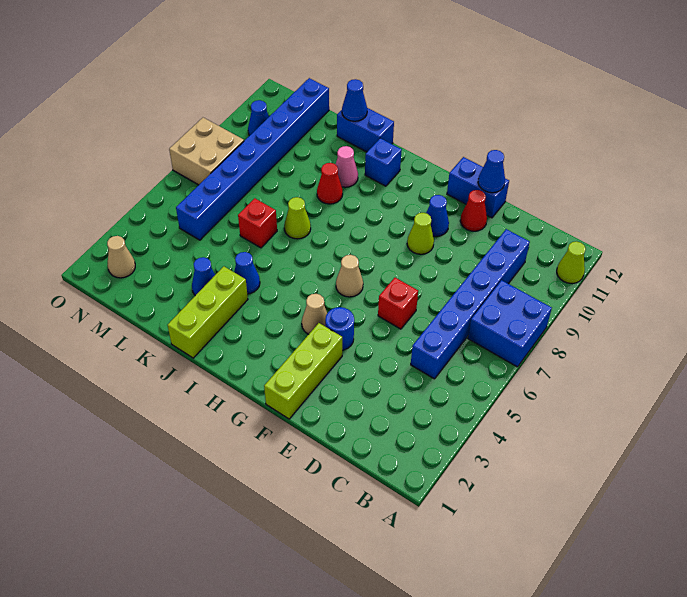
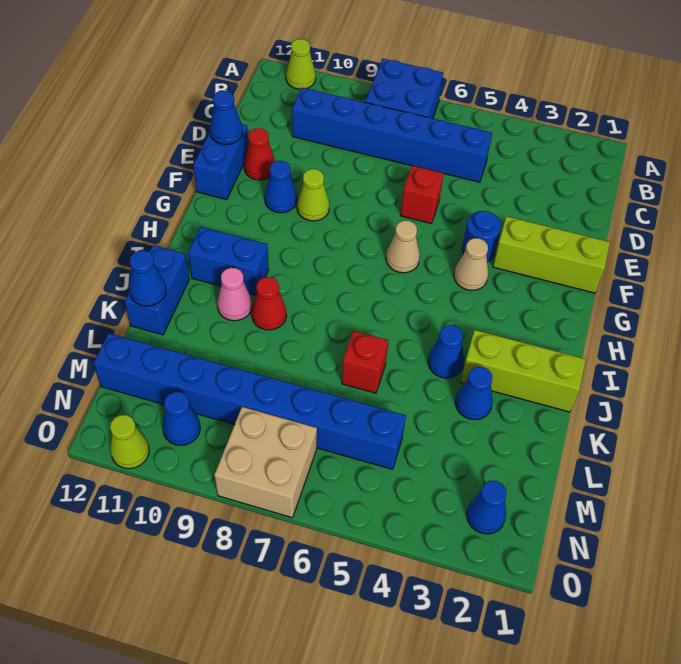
blue 1x1 brick [365,138,402,186] -> blue 1x2 brick [188,227,269,295]
lime 1x1 cone [284,197,311,239] -> lime 1x1 cone moved to [110,415,149,469]
tan 1x1 cone [107,236,135,278] -> blue 1x1 cone [467,481,507,534]

